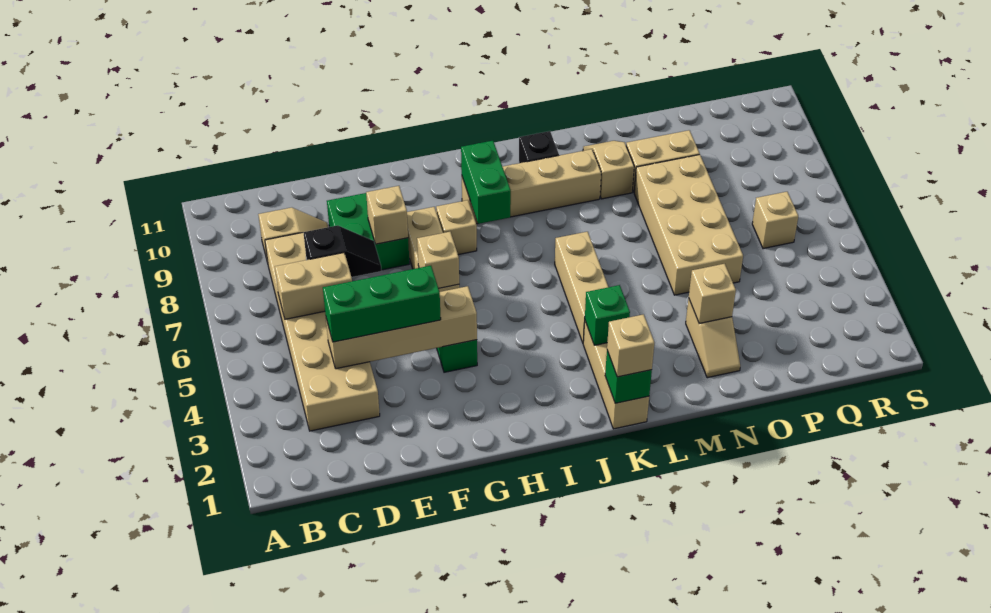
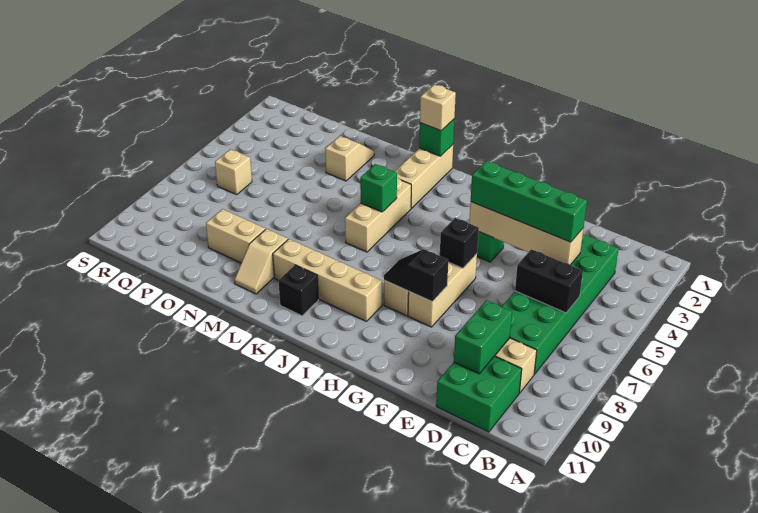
tan 2x6 brick [265,233,380,431] -> green 2x6 brick [502,234,619,374]
tan 1x2 brick [275,253,352,319] -> black 1x2 brick [515,249,583,313]
green 1x3 brick [323,266,441,342] -> green 1x4 brick [471,161,587,242]
black 1x2 slope [303,225,381,277] -> black 1x2 slope moved to [384,249,448,302]
green 2x2 brick [327,193,409,270] -> green 2x2 brick moved to [436,356,522,432]
tan 1x1 brick [366,186,408,244] -> none
tan 1x1 brick [417,232,459,288] -> black 1x1 brick [440,218,479,268]
green 1x2 brick [461,141,511,224] -> green 1x2 brick moved to [454,300,512,374]
green 1x1 brick [585,285,630,345] -> green 1x1 brick moved to [360,164,397,212]
tan 1x1 brick [689,264,736,323] -> none
tan 2x4 brick [634,155,743,295] -> none

